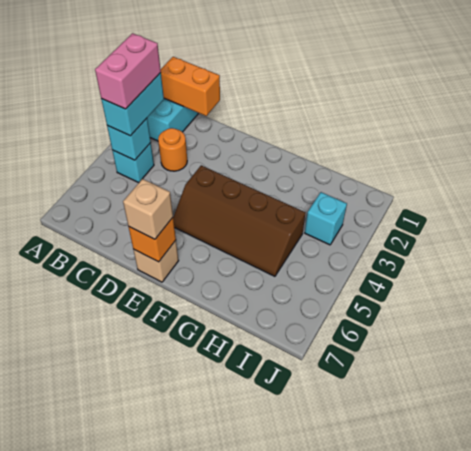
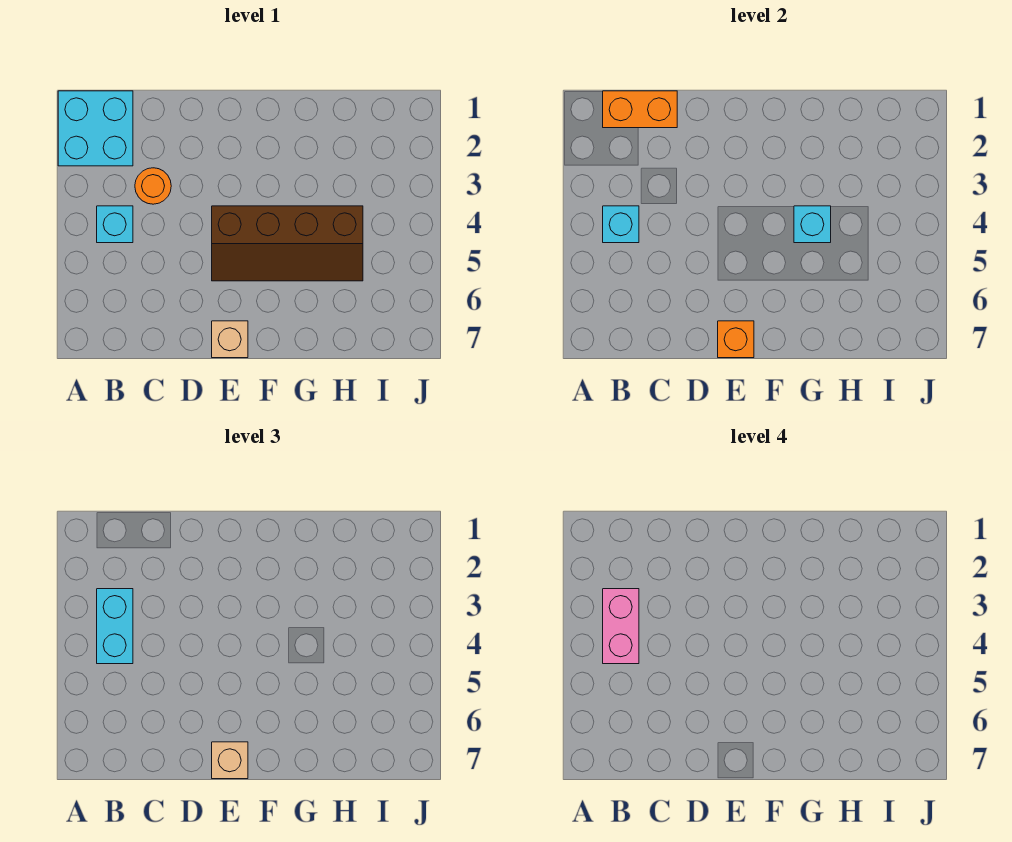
cyan 1x1 brick [305,192,347,245] -> cyan 1x1 brick moved to [794,206,831,243]

